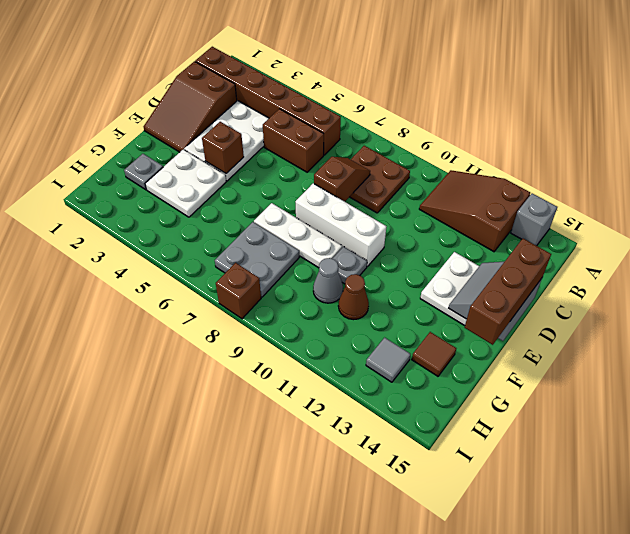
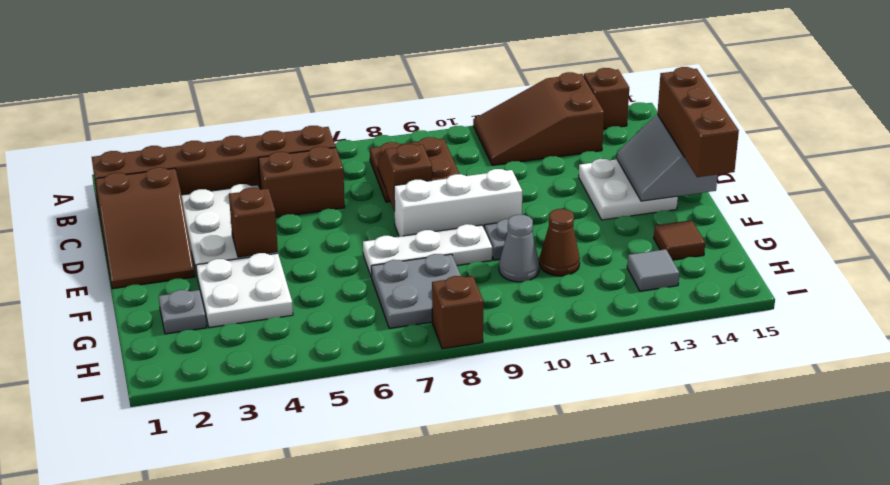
grey 1x1 brick [511,193,557,246] -> brown 1x1 brick [584,68,629,129]

